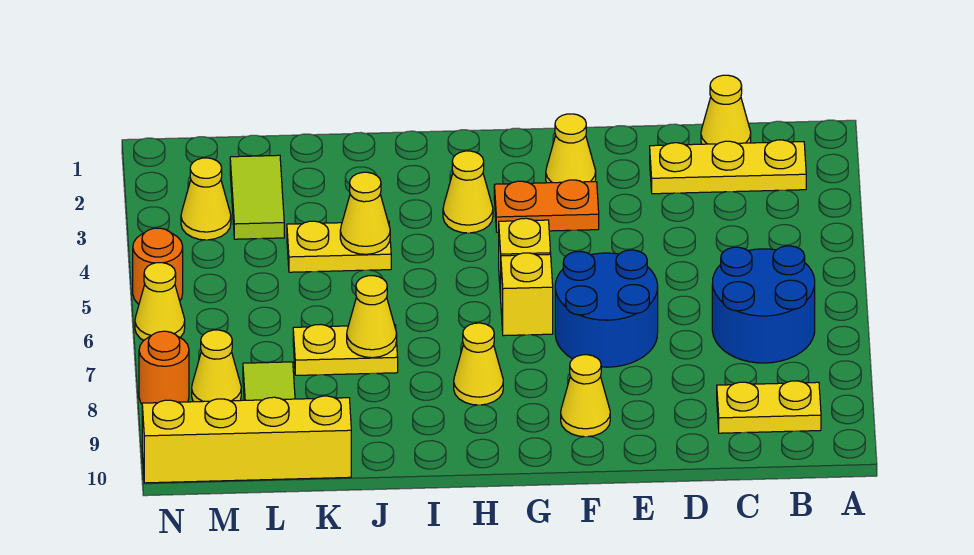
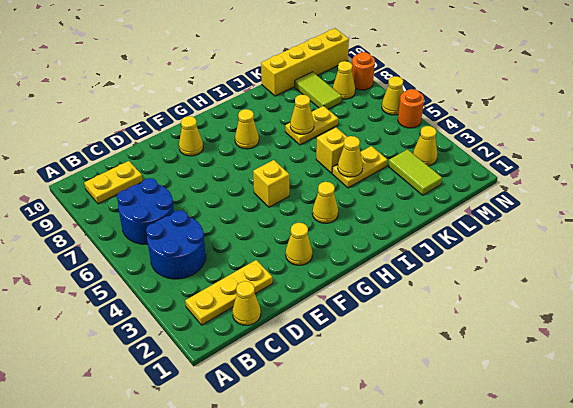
blue 2x2 round brick [555,250,658,367] -> blue 2x2 round brick moved to [146,210,206,279]
orange 1x2 plate [494,180,599,232] -> none
yellow 1x1 brick [501,253,553,336] -> yellow 1x1 brick moved to [316,128,347,173]

